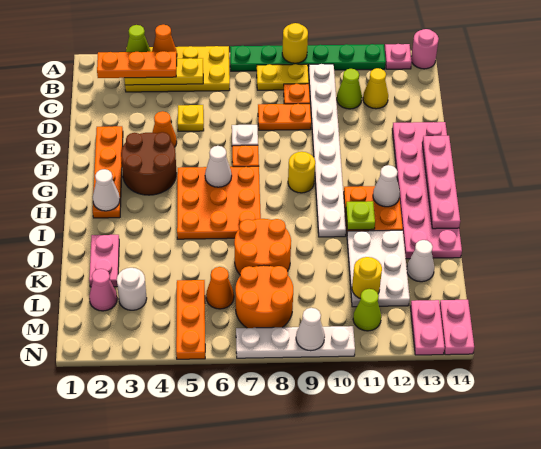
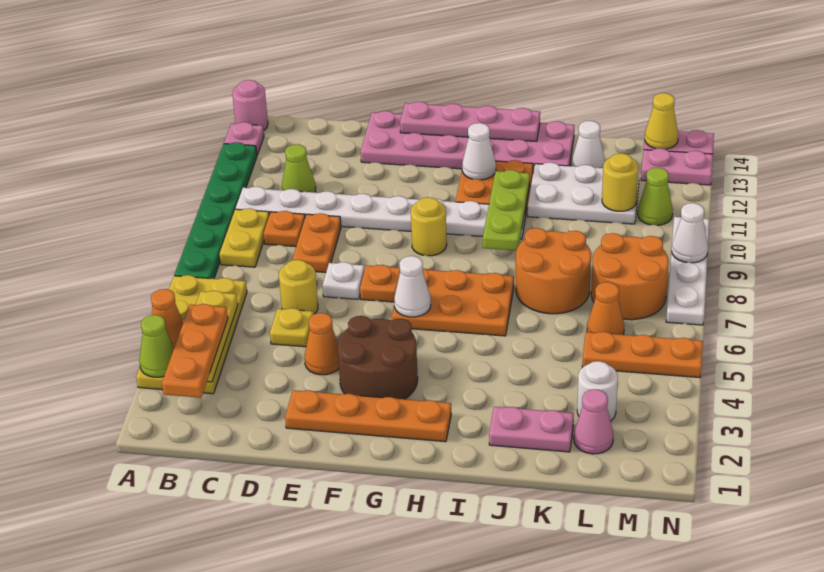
yellow 1x1 round brick [282,23,308,63] -> yellow 1x1 round brick moved to [279,260,318,315]
yellow 1x1 cone [363,68,388,109] -> yellow 1x1 cone moved to [645,93,678,149]
orange 3x3 plate [177,166,261,239] -> orange 2x3 plate [392,268,514,336]
white 1x1 cone [93,169,120,211] -> none
lime 1x1 plate [346,201,375,230] -> lime 1x3 plate [483,170,530,251]

